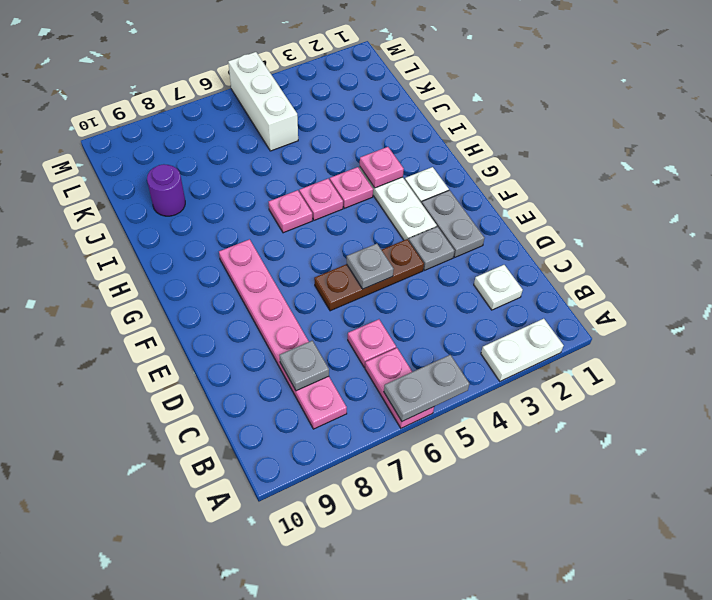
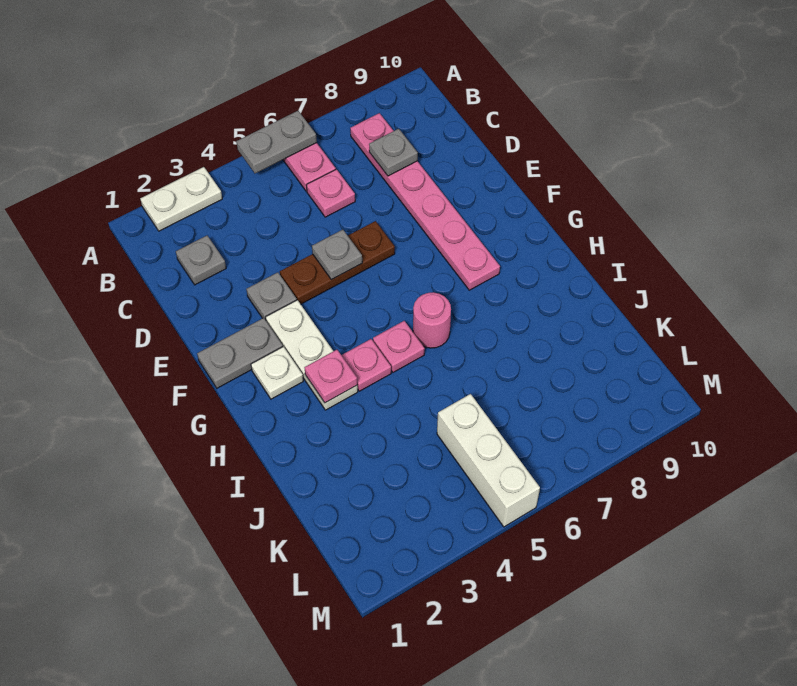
white 1x1 plate [474,265,523,310] -> grey 1x1 plate [176,236,226,285]
grey 1x2 plate [422,190,485,257] -> grey 1x2 plate turned to [197,318,283,388]
pink 1x1 plate [269,190,312,233] -> pink 1x1 round brick [413,292,451,348]
purple 1x1 round brick [147,164,185,216] -> none

